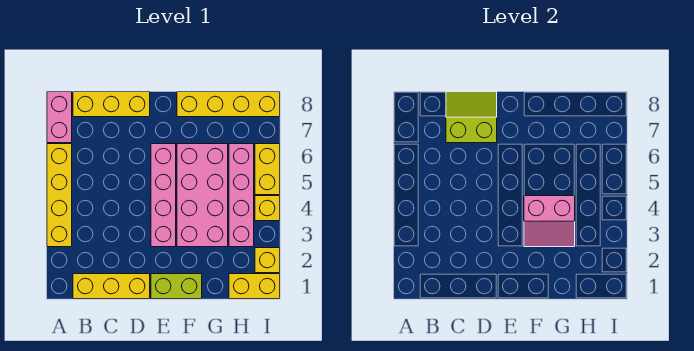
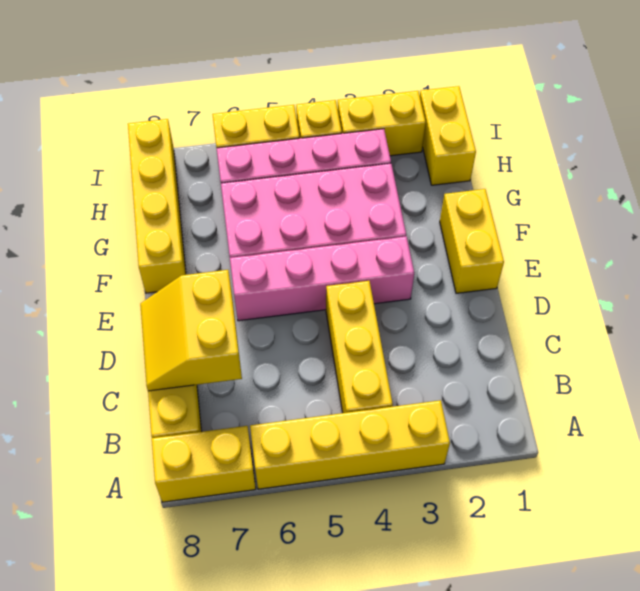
pink 1x2 brick [47,92,72,143] -> yellow 1x2 brick [152,426,256,502]
yellow 1x3 brick [73,274,150,299] -> yellow 1x3 brick moved to [326,281,393,413]
lime 2x2 slope [446,92,497,143] -> yellow 2x2 slope [140,270,242,391]
lime 1x2 brick [151,274,202,299] -> yellow 1x2 brick [440,189,504,293]
pink 2x2 slope [524,196,575,247] -> none
yellow 1x1 brick [255,248,280,273] -> yellow 1x2 brick [338,91,426,156]

